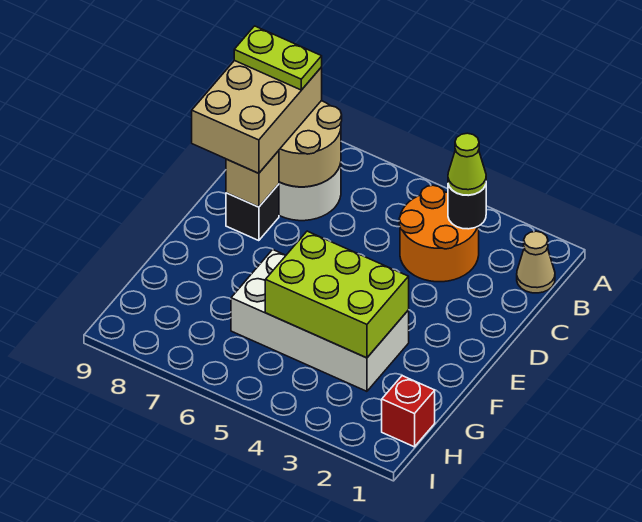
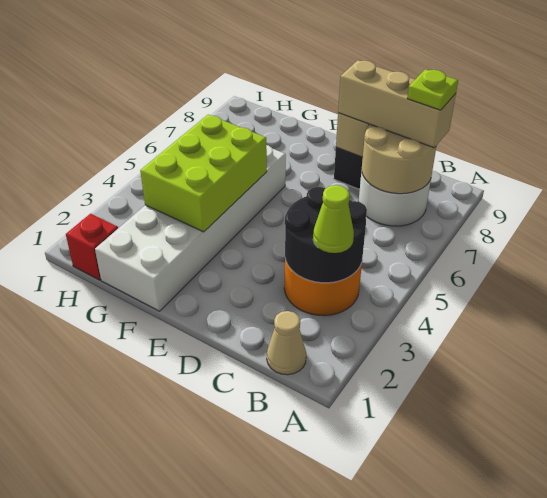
black 1x1 round brick [448,185,486,229] -> black 2x2 round brick [285,187,367,283]
tan 2x3 brick [192,60,322,173] -> tan 1x3 brick [338,60,456,148]
lime 1x2 plate [234,26,322,90] -> lime 1x1 plate [407,69,458,110]
white 2x4 brick [231,250,409,391] -> white 2x6 brick [95,145,286,311]

